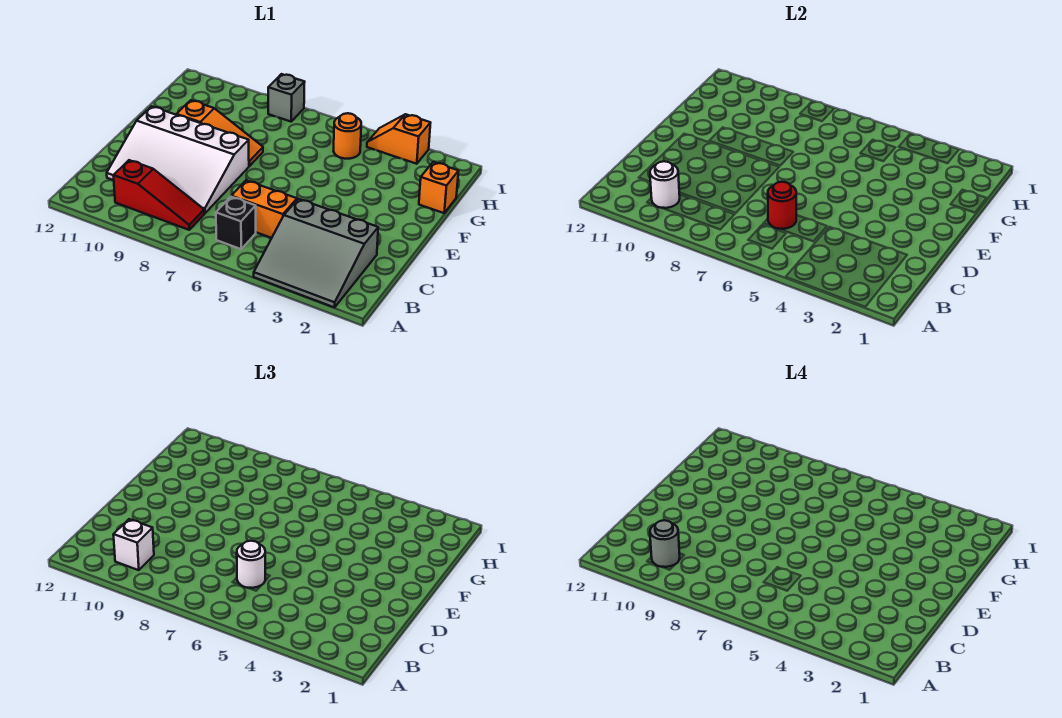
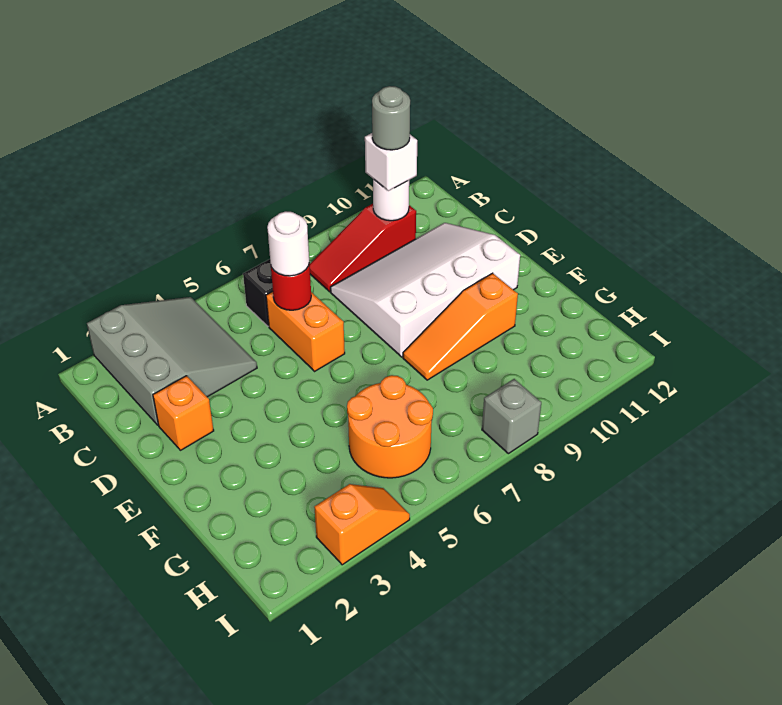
grey 3x3 slope [254,199,378,307] -> grey 3x3 slope turned to [87,297,257,425]
orange 1x2 brick [231,180,297,238] -> orange 1x2 brick turned to [266,292,345,371]
orange 1x1 brick [419,162,459,213] -> orange 1x1 brick moved to [153,376,214,450]
orange 1x1 round brick [334,113,361,159] -> orange 2x2 round brick [347,375,433,478]

